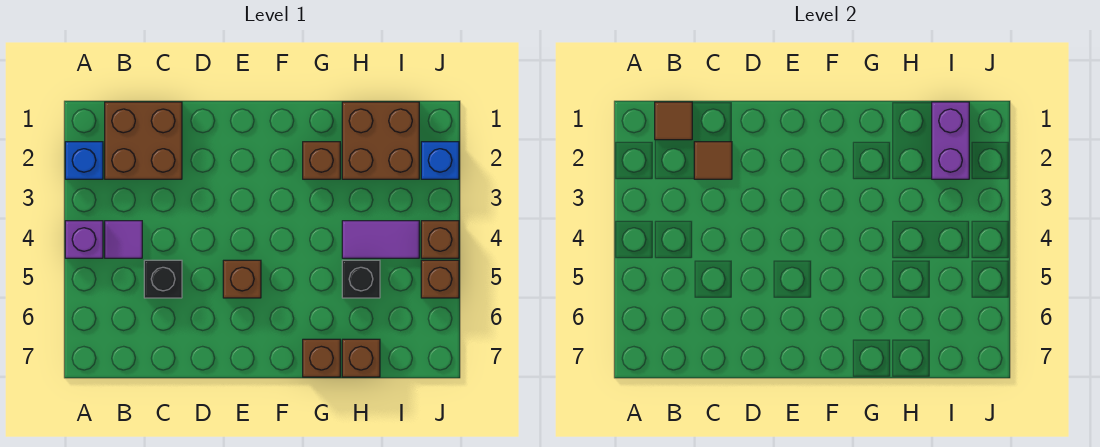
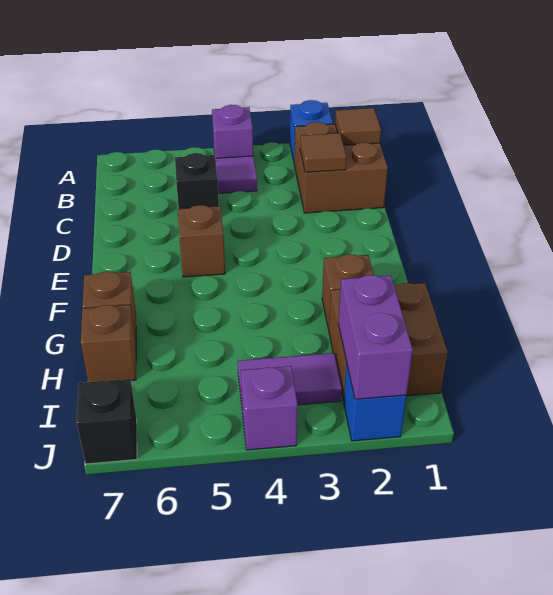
purple 1x2 tile [342,221,419,258] -> purple 1x2 tile turned to [238,353,342,405]
black 1x1 brick [342,260,380,298] -> black 1x1 brick moved to [76,379,137,464]
purple 1x2 brick [932,102,969,179] -> purple 1x2 brick turned to [338,275,413,399]
brown 1x1 brick [421,221,459,258] -> purple 1x1 brick [241,366,298,450]
brown 1x1 brick [421,260,459,298] -> none

